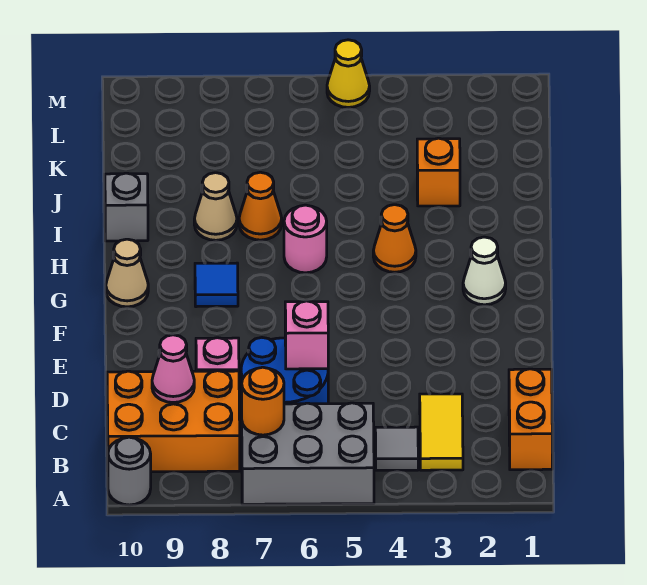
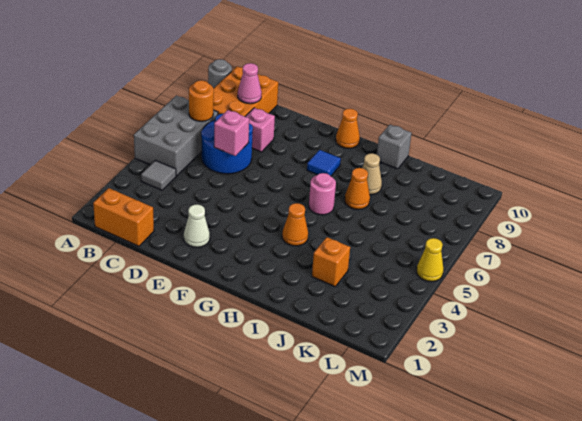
yellow 1x2 tile [420,394,463,470] -> none
white 1x1 cone [463,237,506,305] -> white 1x1 cone moved to [184,204,210,247]
tan 1x1 cone [106,239,148,307] -> orange 1x1 cone [336,109,360,148]

